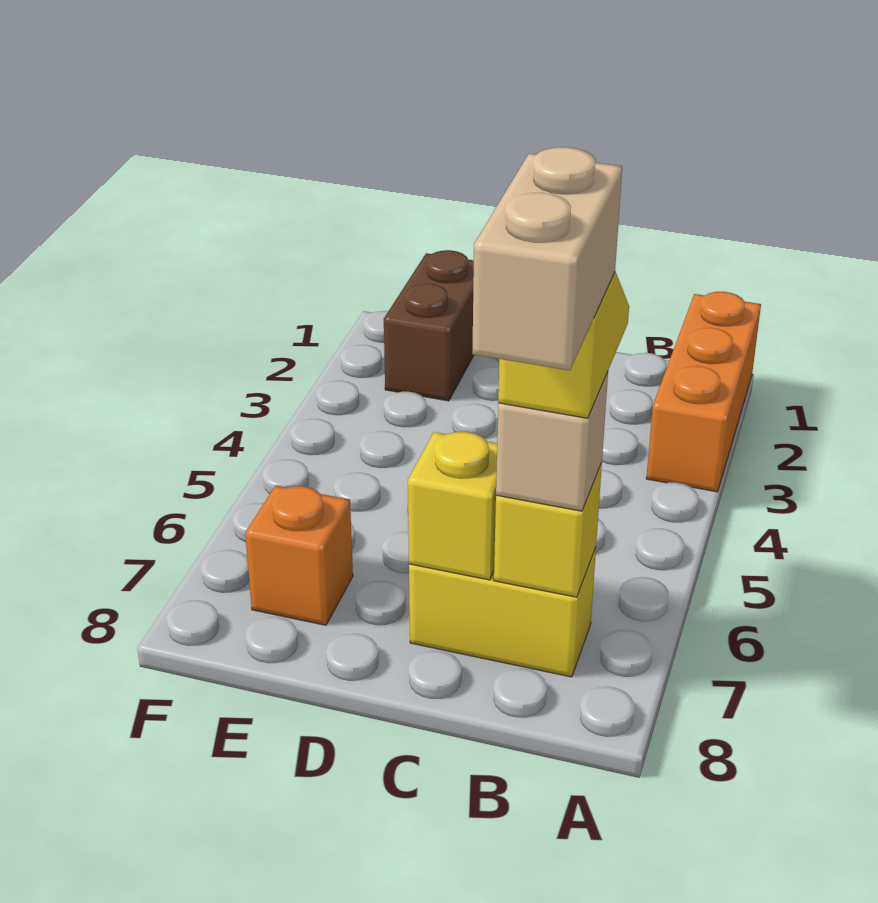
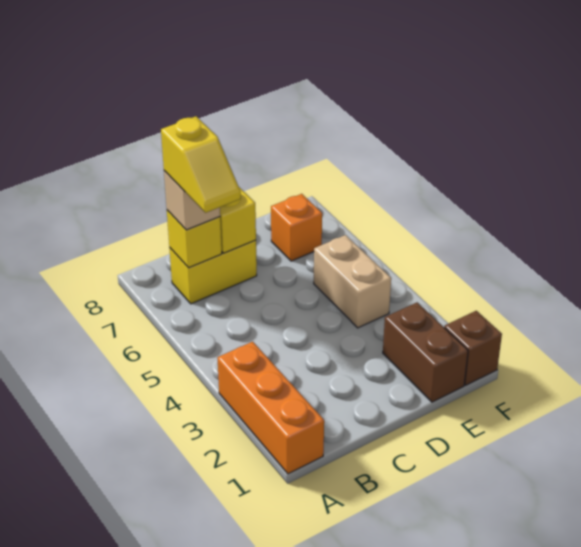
tan 1x2 brick [472,147,622,371] -> tan 1x2 brick moved to [314,235,391,328]
none -> brown 1x1 brick [444,311,502,385]

